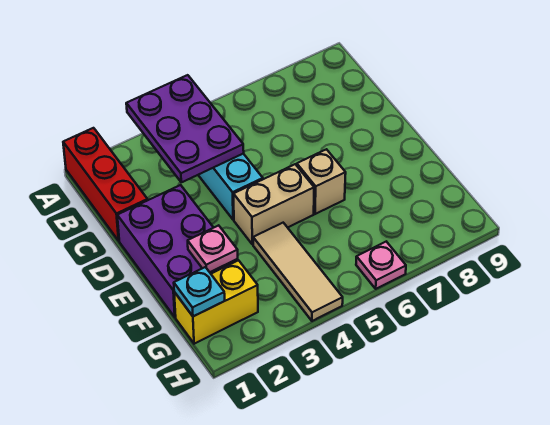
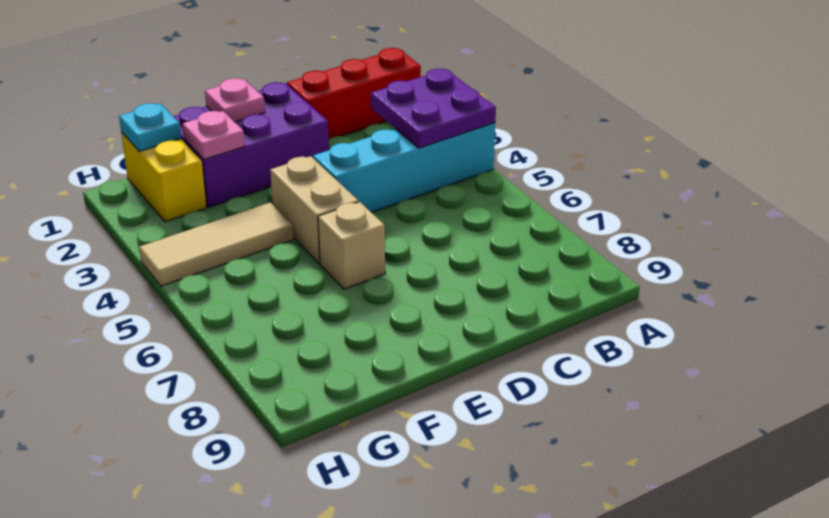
purple 2x3 plate [126,75,244,182] -> purple 2x2 plate [371,69,496,148]
pink 1x1 plate [356,242,406,289] -> pink 1x1 plate moved to [205,78,265,122]

